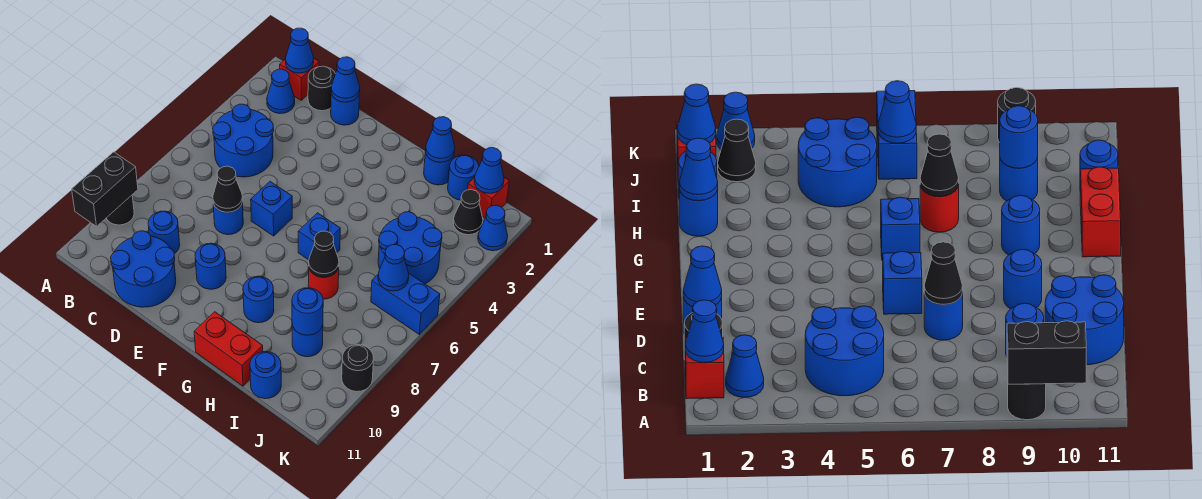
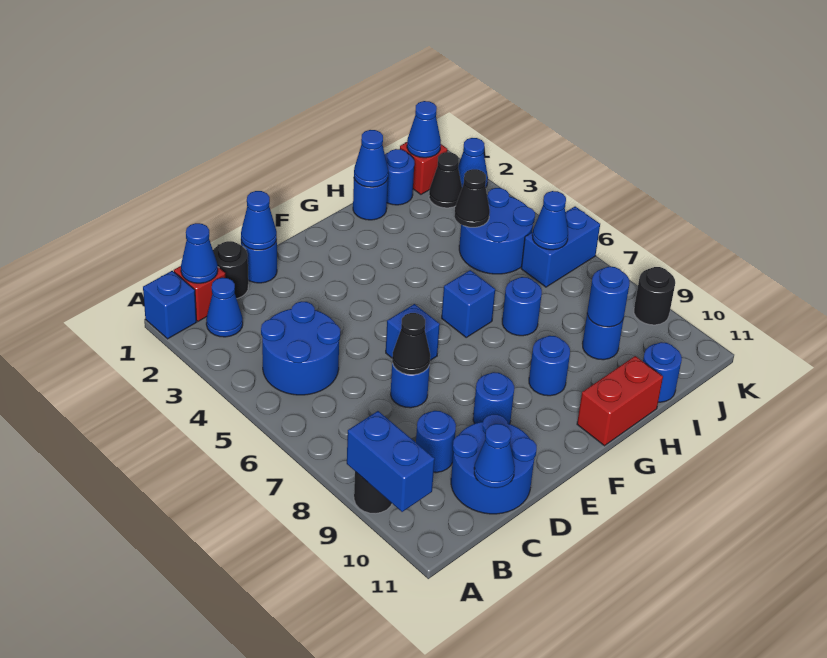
none -> blue 1x1 brick [143,271,197,339]
black 1x2 brick [72,152,138,226] -> blue 1x2 brick [347,411,435,512]
none -> blue 1x1 cone [474,424,515,488]
red 1x1 round brick [308,268,339,299] -> blue 1x1 round brick [502,277,542,336]
black 1x1 cone [309,231,339,278] -> black 1x1 cone moved to [454,169,490,227]

